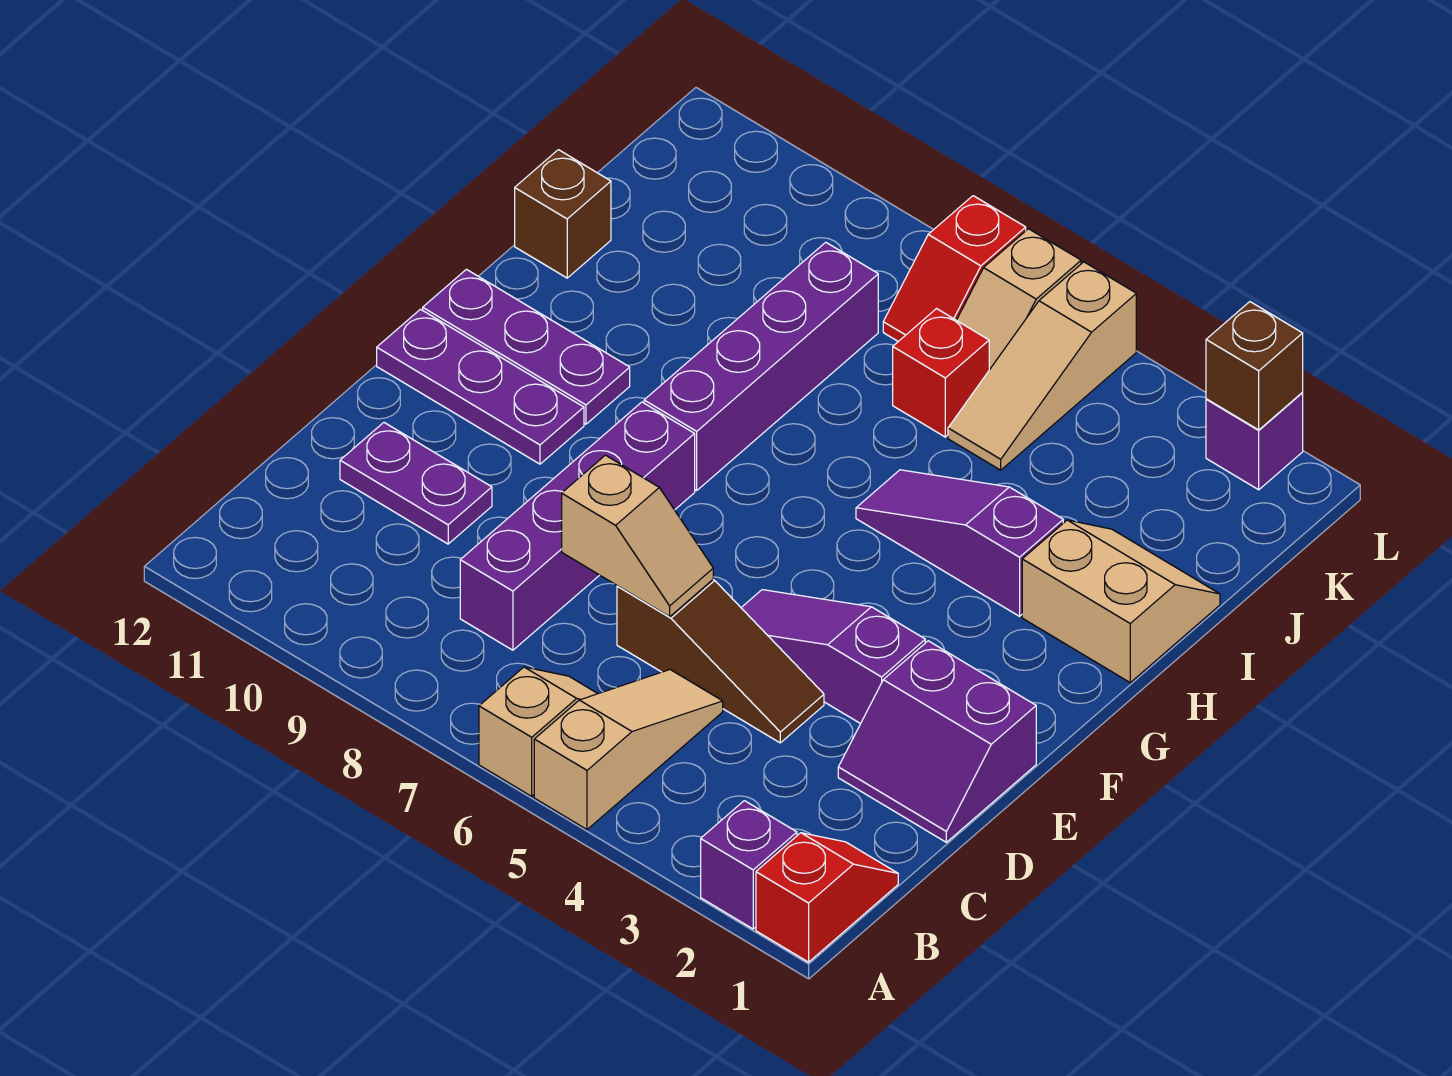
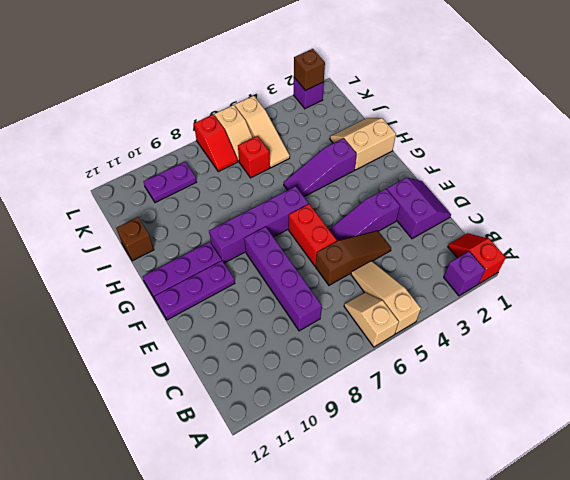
purple 2x2 slope [838,641,1036,842] -> purple 2x2 slope turned to [387,178,451,239]
tan 1x2 slope [562,455,713,617] -> none
purple 1x2 plate [340,423,492,544] -> purple 1x2 plate moved to [143,162,196,203]
none -> red 1x2 brick [289,204,337,266]
purple 1x4 brick [644,242,878,490] -> purple 1x4 brick turned to [209,186,309,263]

